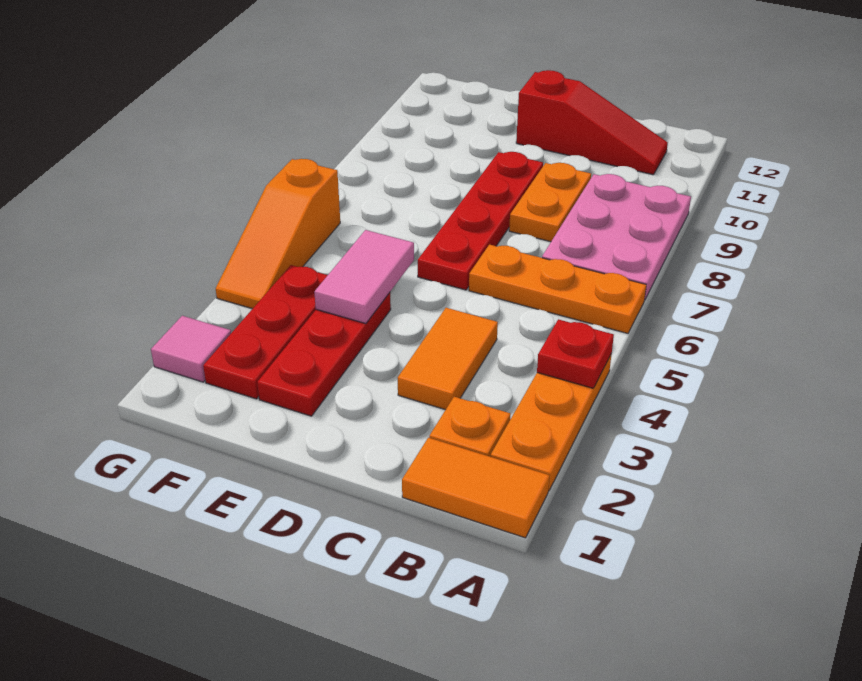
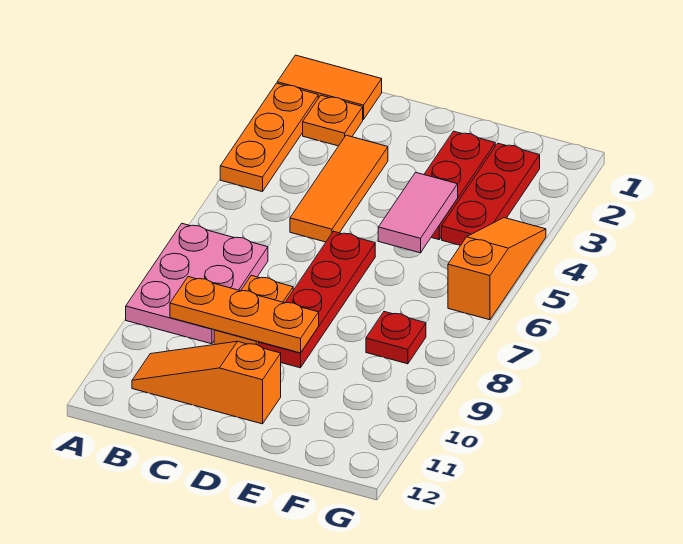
red 1x1 plate [537,319,614,388] -> red 1x1 plate moved to [366,312,426,364]
orange 1x3 plate [469,245,646,333] -> orange 1x3 plate moved to [170,277,319,353]
red 1x3 slope [516,70,668,175] -> orange 1x3 slope [132,341,281,424]
orange 1x2 tile [398,308,498,410] -> orange 1x3 tile [290,135,388,242]
pink 1x1 tile [151,316,231,382] -> none

